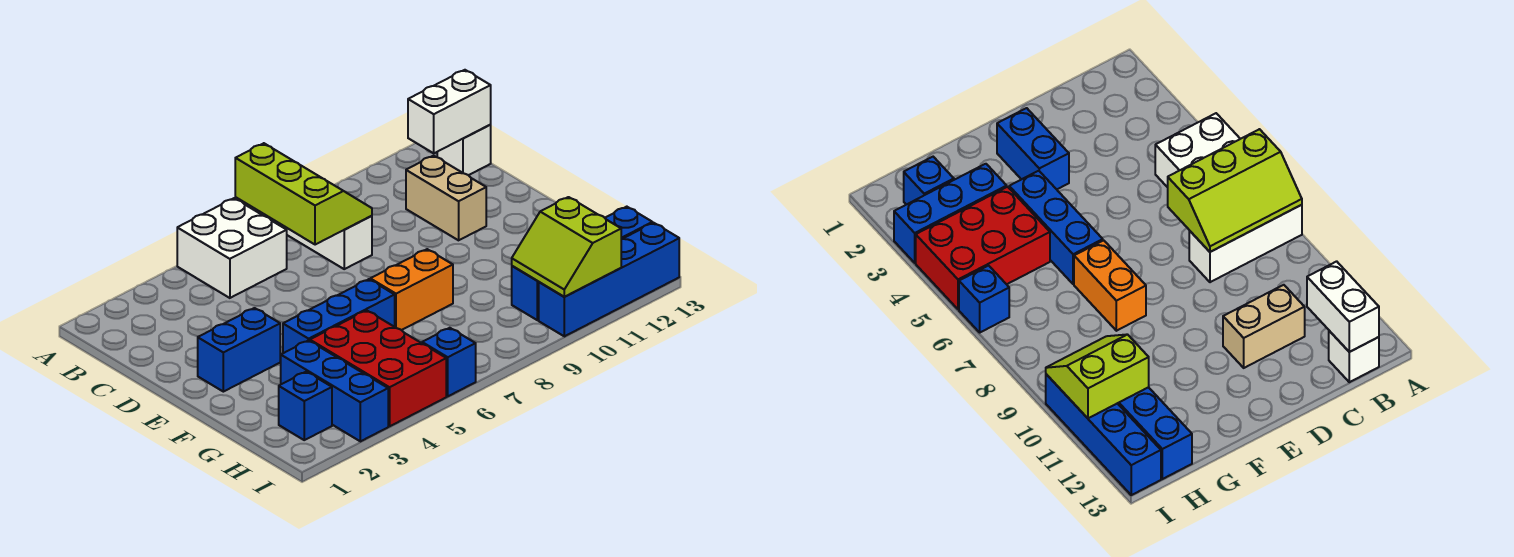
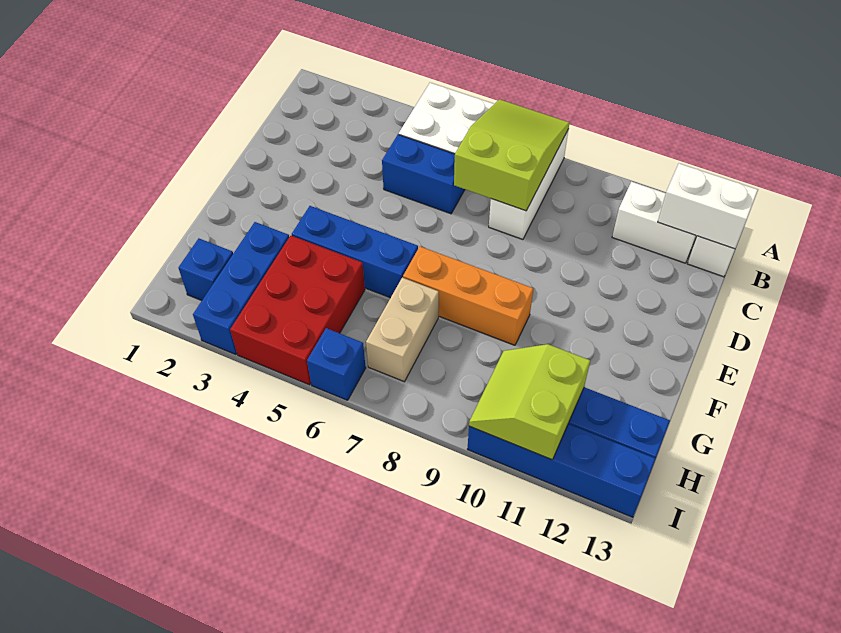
lime 2x3 slope [235,143,372,245] -> lime 2x3 slope turned to [454,99,569,211]
none -> white 1x2 brick [612,182,697,263]
tan 1x2 brick [406,156,486,240] -> tan 1x2 brick moved to [366,278,439,382]
blue 1x2 brick [198,308,280,392] -> blue 1x2 brick moved to [382,134,465,214]
orange 1x2 brick [370,249,453,330] -> orange 1x3 brick [403,247,533,345]

